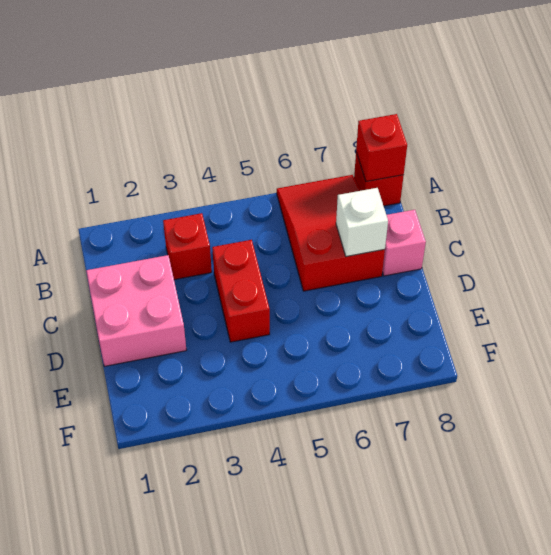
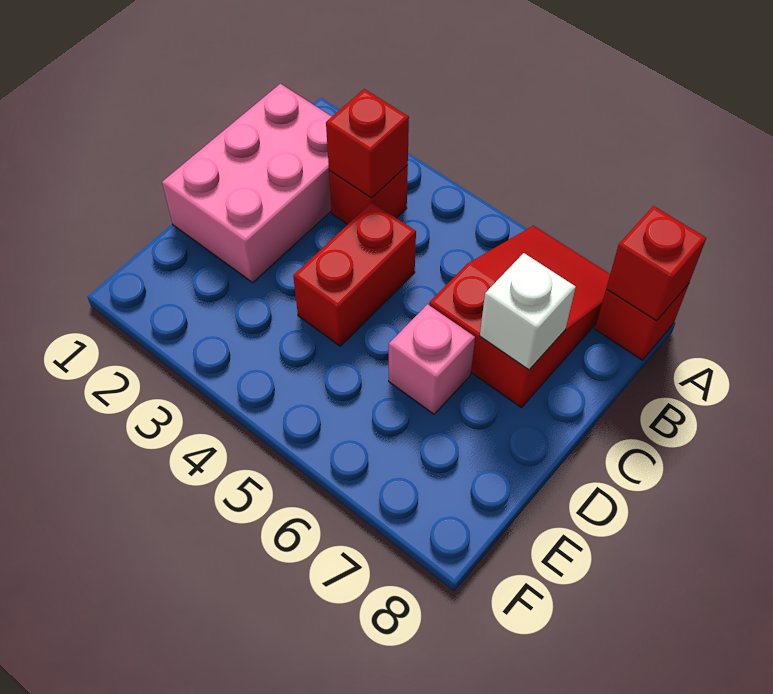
none -> red 1x1 brick [326,89,409,198]
pink 2x2 brick [86,255,186,366] -> pink 2x3 brick [162,84,332,283]
pink 1x1 brick [382,210,426,276] -> pink 1x1 brick moved to [389,304,475,414]

